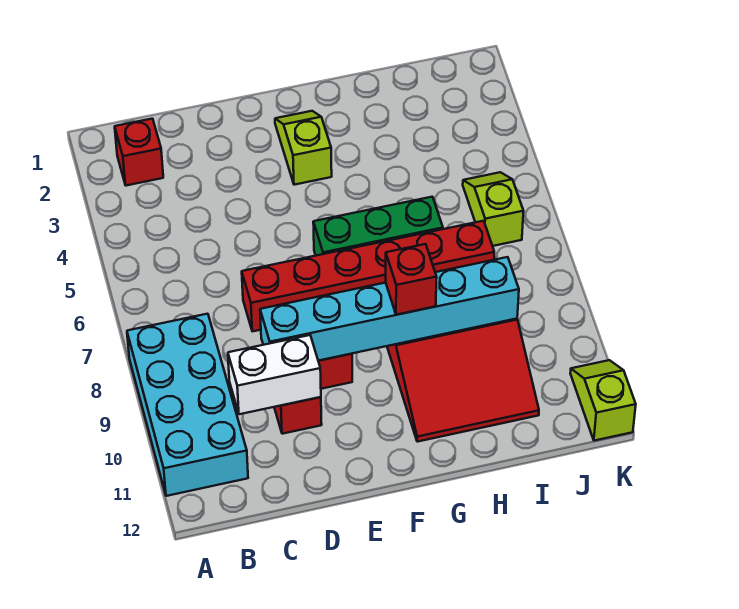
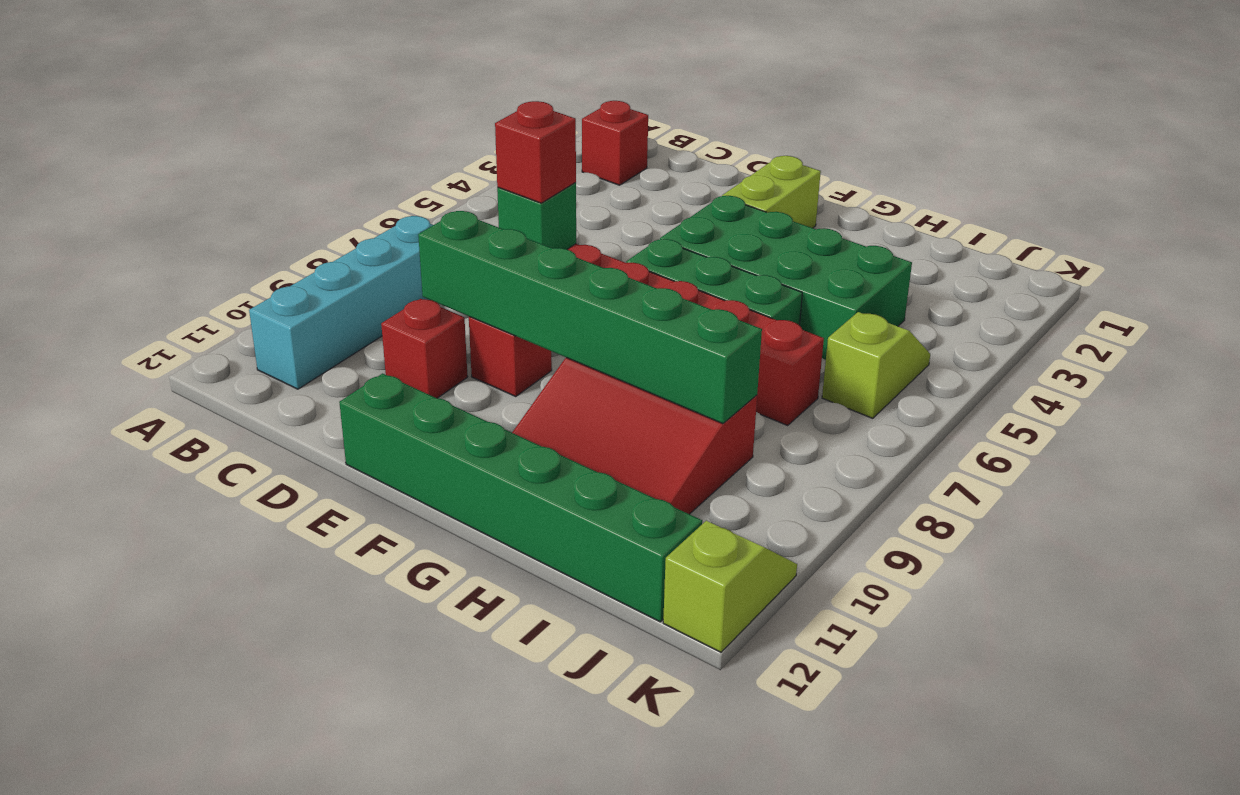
cyan 2x4 brick [127,314,248,496] -> cyan 1x4 brick [249,216,433,389]
white 1x2 brick [228,335,321,414] -> none
none -> green 1x1 brick [497,183,576,249]
cyan 1x6 brick [260,257,519,361] -> green 1x6 brick [418,211,762,424]
none -> green 1x6 brick [339,373,702,622]
lime 1x2 slope [275,111,332,185] -> lime 1x2 brick [722,156,821,228]
none -> green 2x4 brick [660,196,912,360]
red 1x1 brick [386,244,437,315] -> red 1x1 brick moved to [495,101,576,203]

